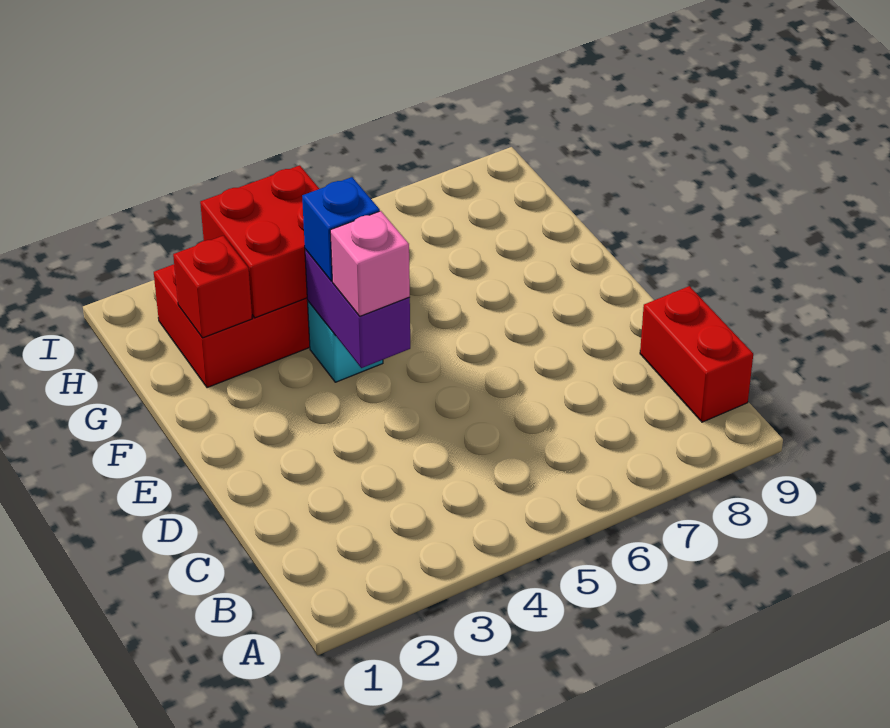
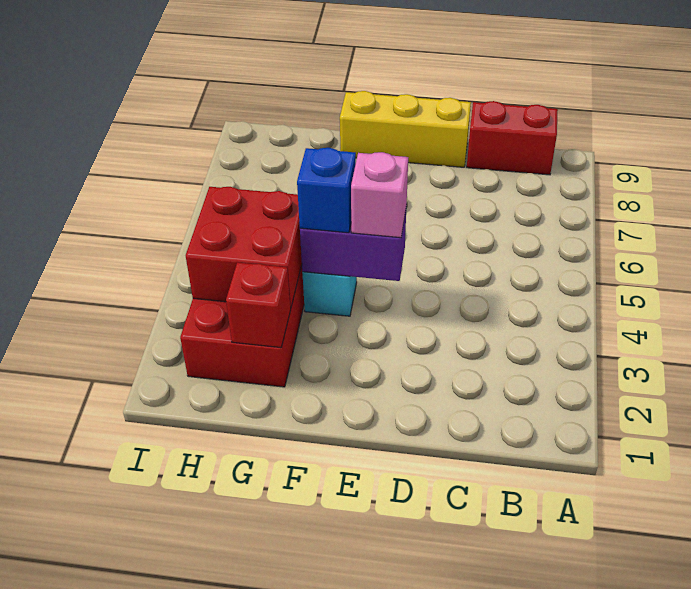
none -> yellow 1x3 brick [340,91,471,167]

